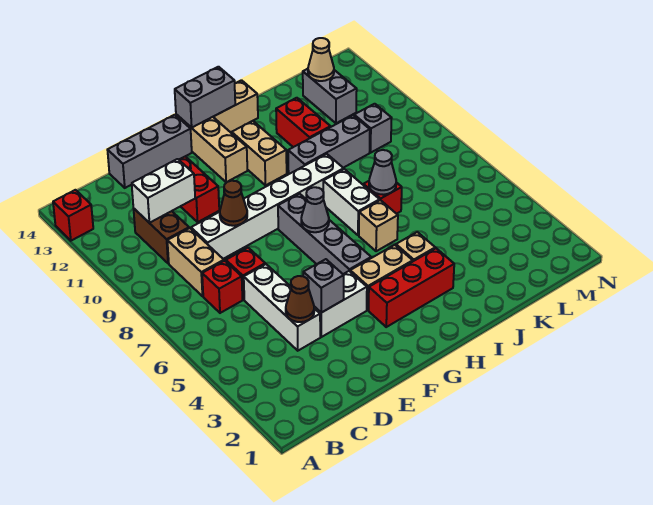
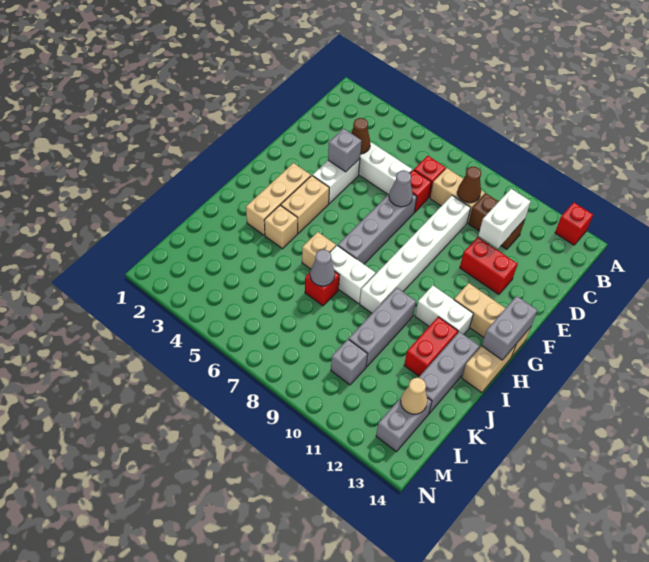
grey 1x3 brick [108,115,192,188] -> grey 1x3 brick moved to [419,332,480,414]
brown 1x1 cone [220,181,247,226] -> brown 1x1 cone moved to [457,167,481,203]
red 1x3 brick [369,248,454,327] -> tan 1x3 brick [246,163,311,235]
grey 1x4 brick [278,194,371,274] -> grey 1x4 brick turned to [338,194,417,264]
grey 1x1 cone [301,187,329,232] -> grey 1x1 cone moved to [389,171,413,207]
tan 1x2 brick [232,121,287,185] -> white 1x2 brick [415,285,473,335]
red 1x2 brick [276,98,331,147] -> red 1x2 brick turned to [404,317,458,376]
grey 1x2 brick [303,69,357,123] -> grey 1x2 brick turned to [376,398,432,452]

